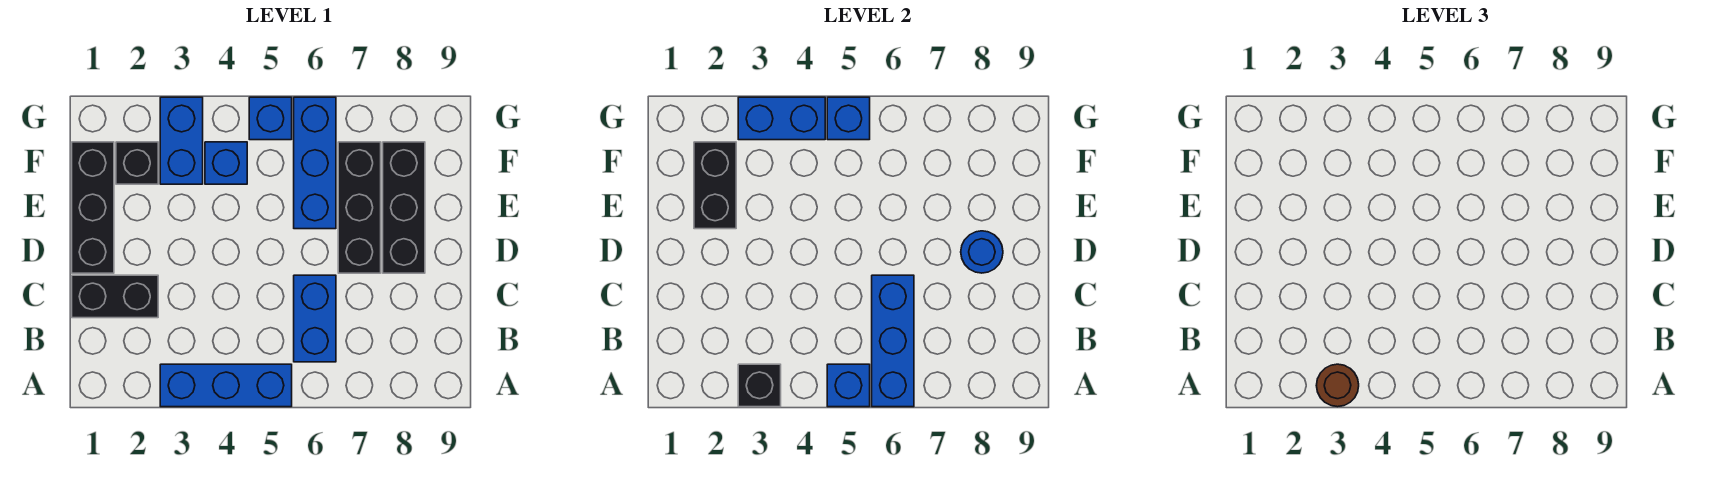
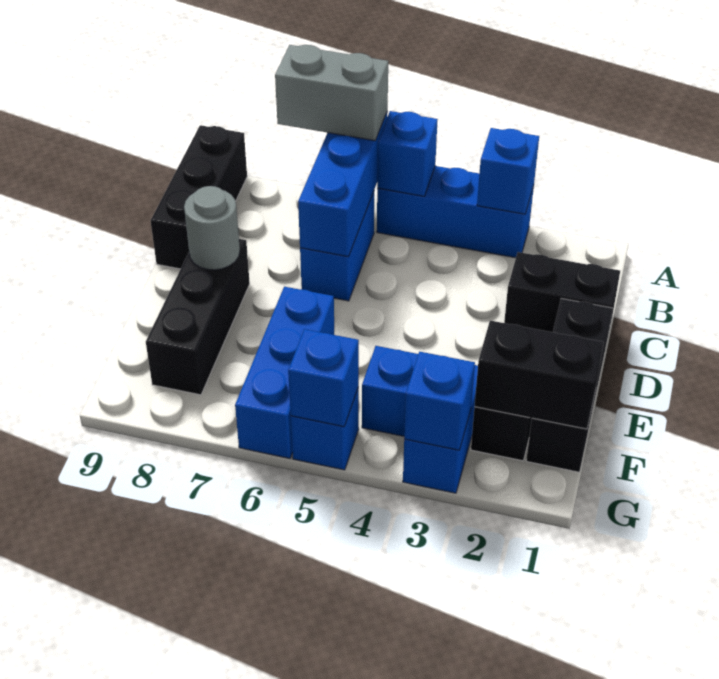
black 1x1 brick [738,364,781,407] -> blue 1x1 brick [477,128,539,214]
brown 1x1 round brick [1316,364,1359,407] -> none
none -> grey 1x2 brick [275,45,388,141]
black 1x3 brick [338,142,381,273] -> black 1x3 brick moved to [151,125,247,269]
blue 1x1 round brick [961,231,1003,273] -> grey 1x1 round brick [184,186,240,270]
black 1x2 brick [694,142,736,229] -> black 1x2 brick turned to [475,321,604,429]
blue 1x2 brick [738,97,825,140] -> blue 1x1 brick [404,352,475,450]

